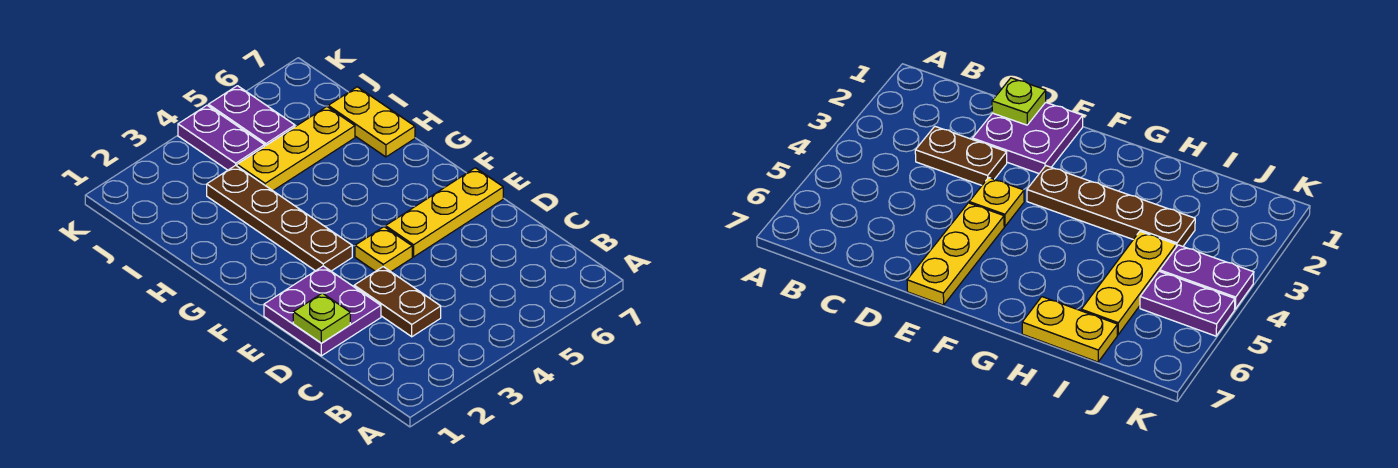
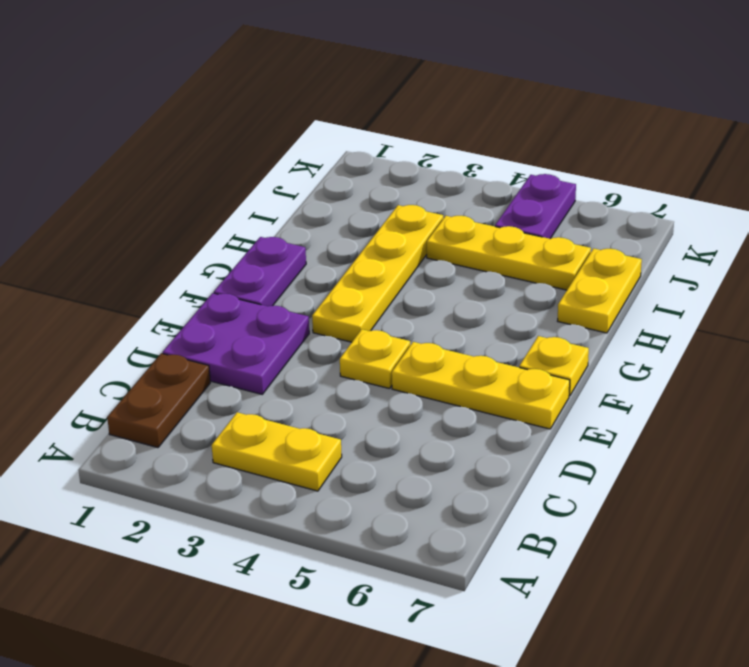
none -> yellow 1x2 plate [212,412,342,491]
brown 1x2 plate [354,267,441,337] -> brown 1x2 plate moved to [107,353,210,448]
lime 1x1 plate [293,293,350,343] -> none
brown 1x4 plate [207,165,352,271] -> yellow 1x4 plate [312,205,443,342]
none -> yellow 1x1 plate [519,336,589,396]
purple 1x2 plate [178,105,265,170] -> purple 1x2 plate moved to [214,237,306,306]

